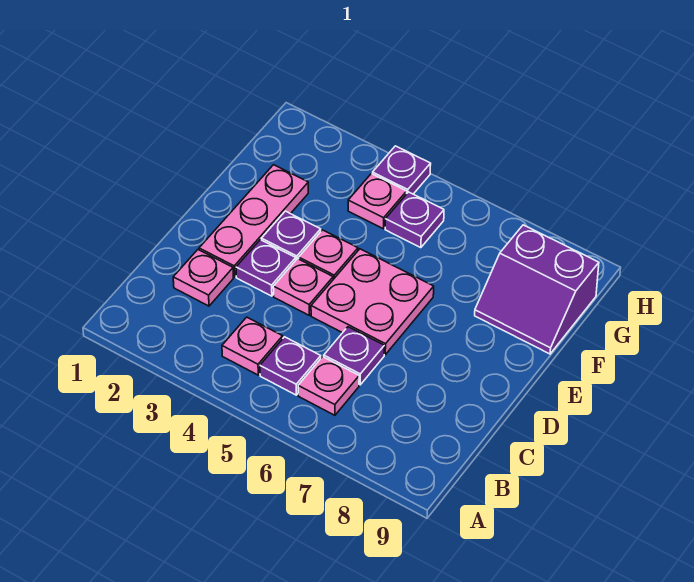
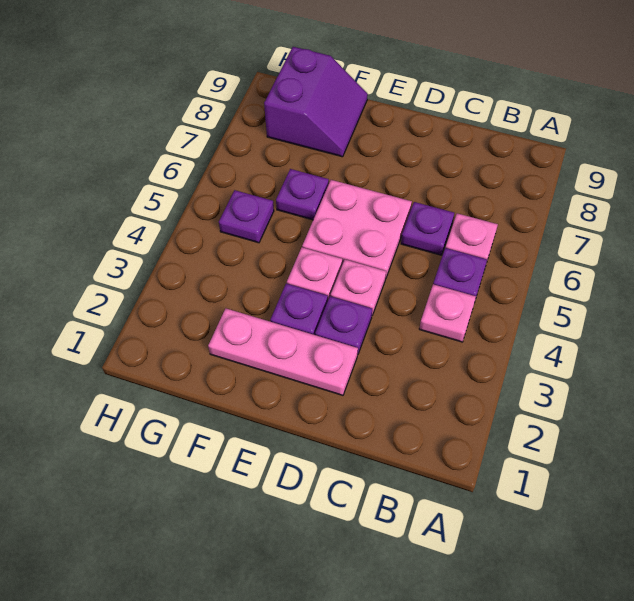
pink 1x1 plate [173,250,233,306] -> none
pink 1x1 plate [348,174,407,229] -> none
purple 1x1 plate [372,146,431,194] -> purple 1x1 plate moved to [276,169,329,220]

